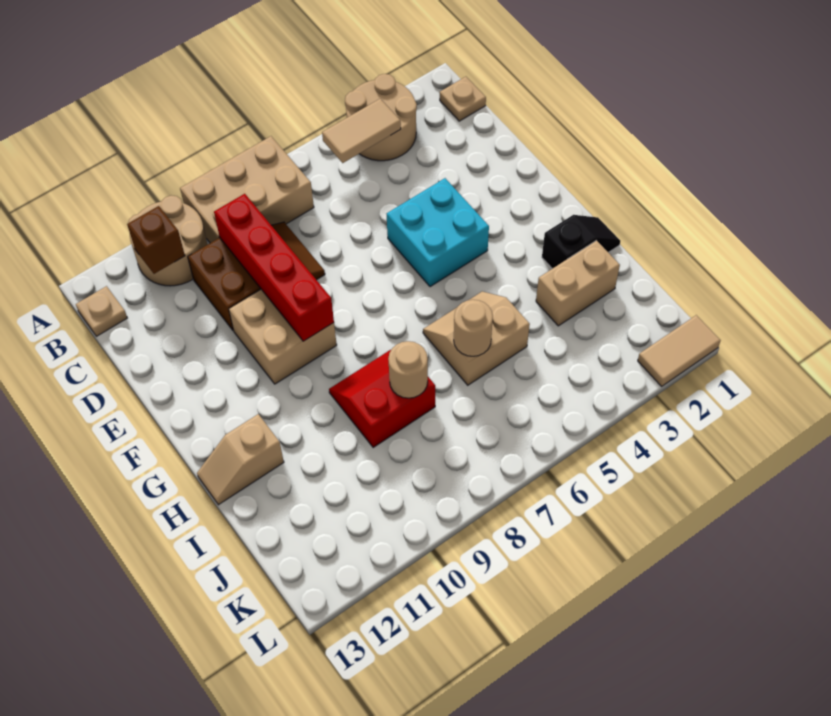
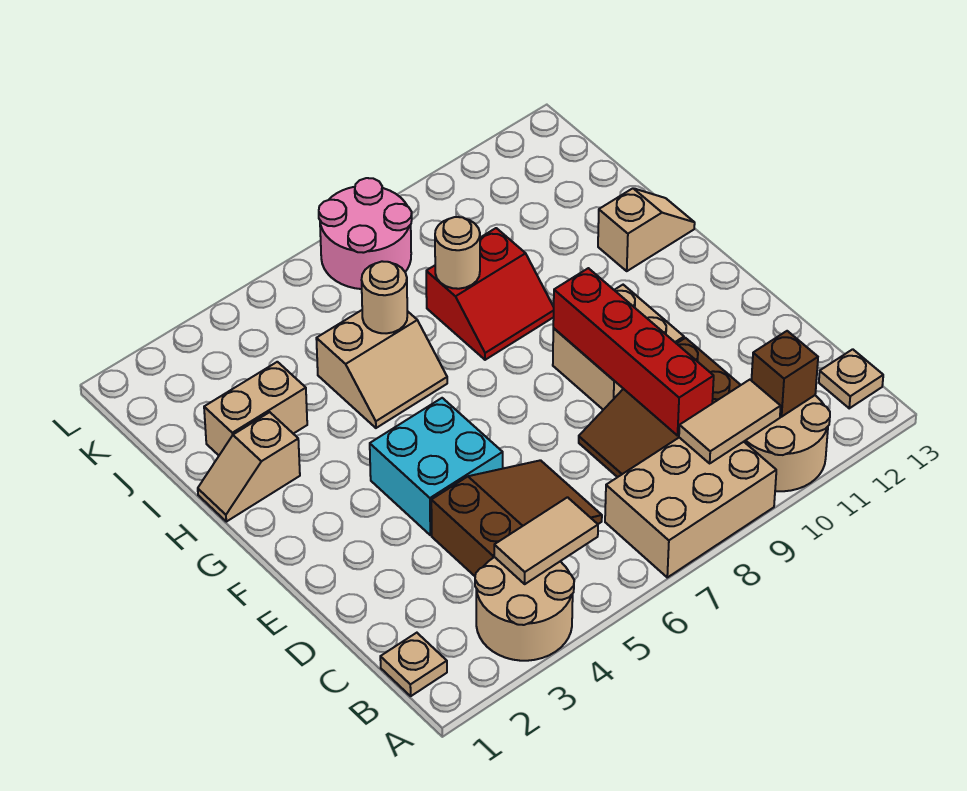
none -> brown 2x3 slope [431,460,602,576]
black 1x2 slope [542,215,620,269] -> tan 1x2 slope [198,412,300,522]
none -> pink 2x2 round brick [319,178,412,289]
tan 1x2 tile [638,315,721,386] -> tan 1x2 tile moved to [679,380,781,463]

